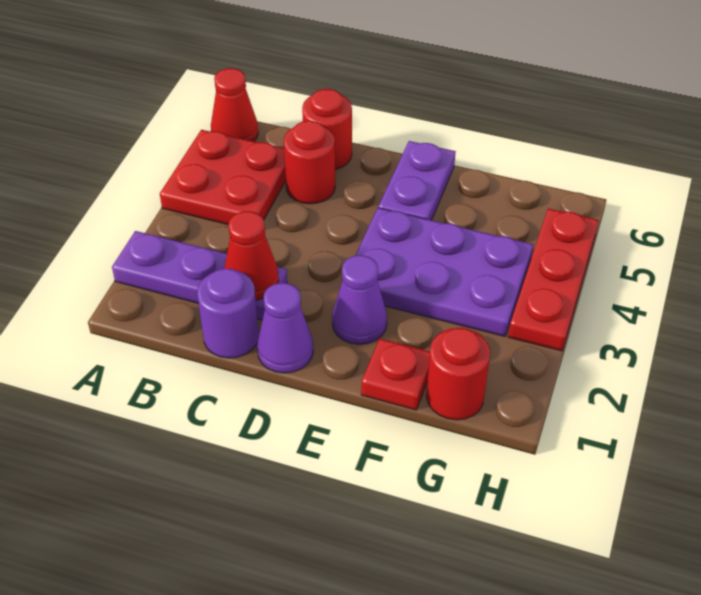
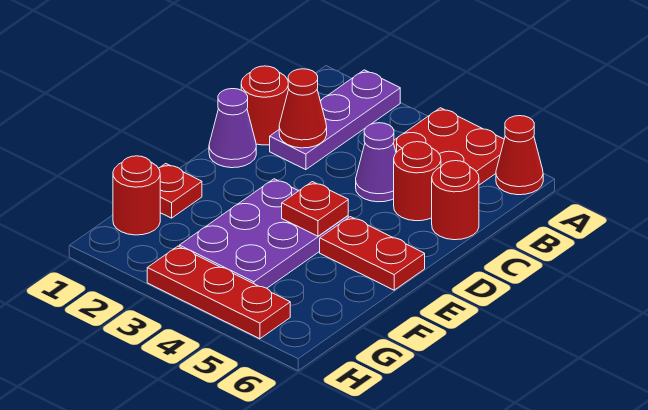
purple 1x1 round brick [197,269,259,358] -> red 1x1 round brick [241,66,289,145]
purple 1x1 cone [332,255,387,344] -> purple 1x1 cone moved to [356,123,396,202]
none -> red 1x1 plate [282,182,348,236]
purple 1x2 plate [378,141,456,220] -> red 1x2 plate [320,217,425,290]

